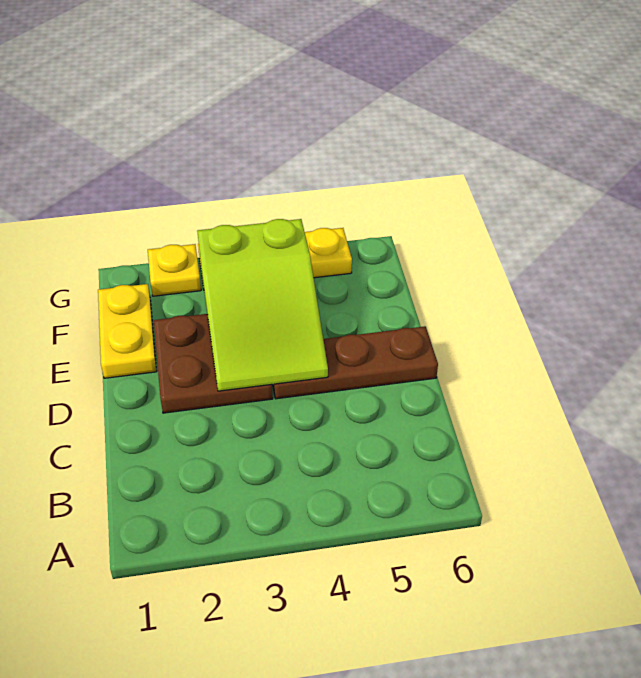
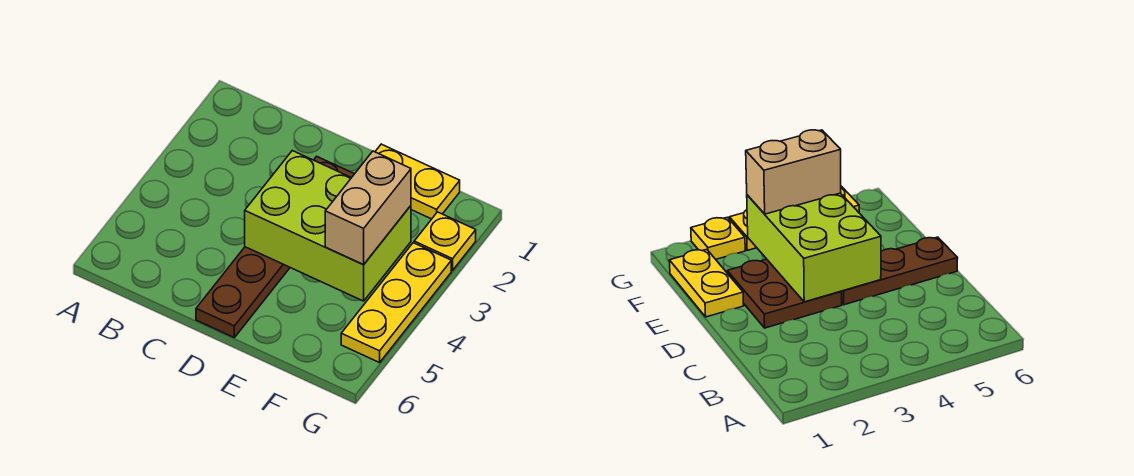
lime 2x3 slope [197,219,328,391] -> lime 2x3 brick [245,151,411,301]
none -> tan 1x2 brick [325,151,411,265]

